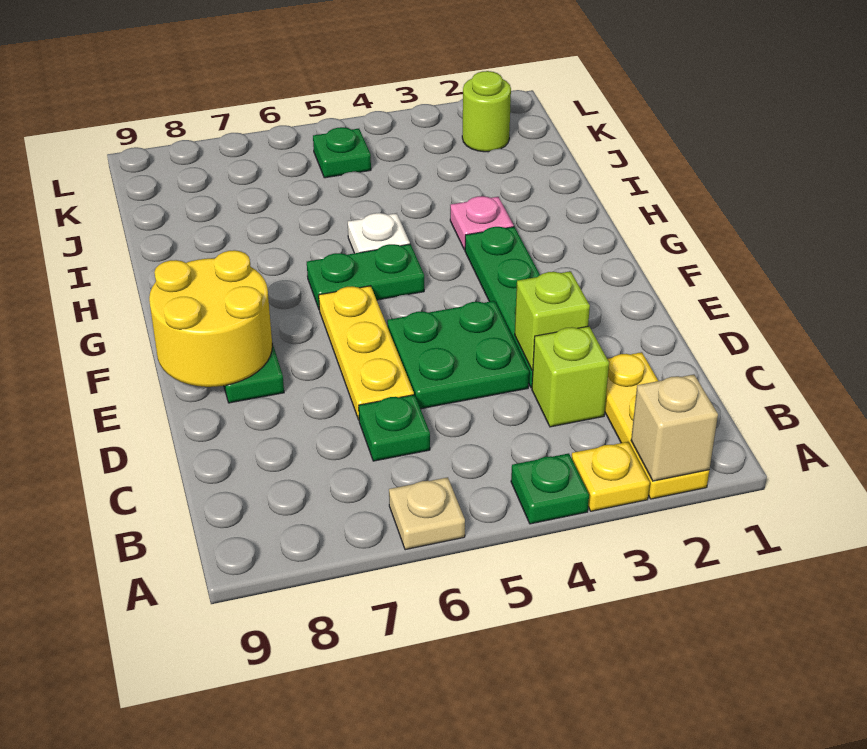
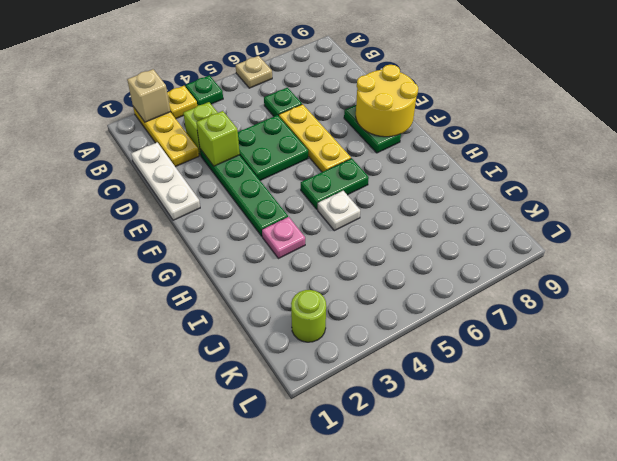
none -> white 1x3 plate [131,142,200,220]
green 1x1 plate [313,127,371,178] -> none

